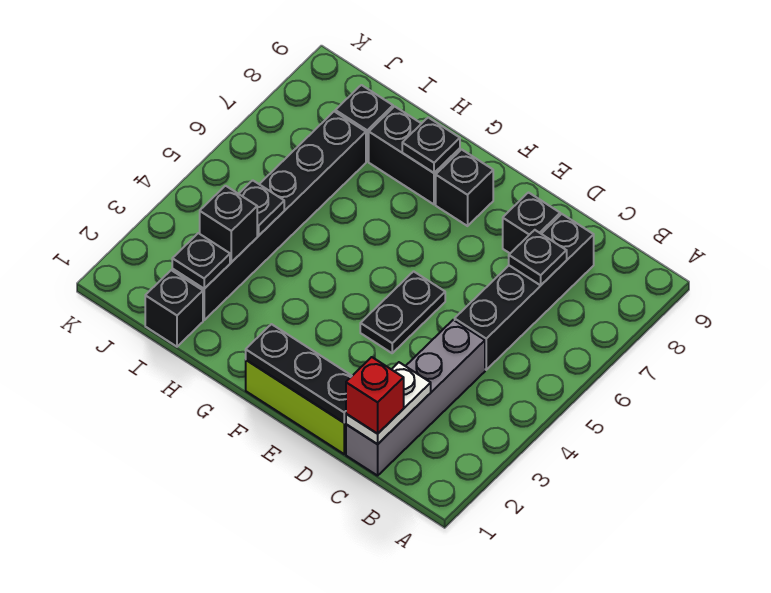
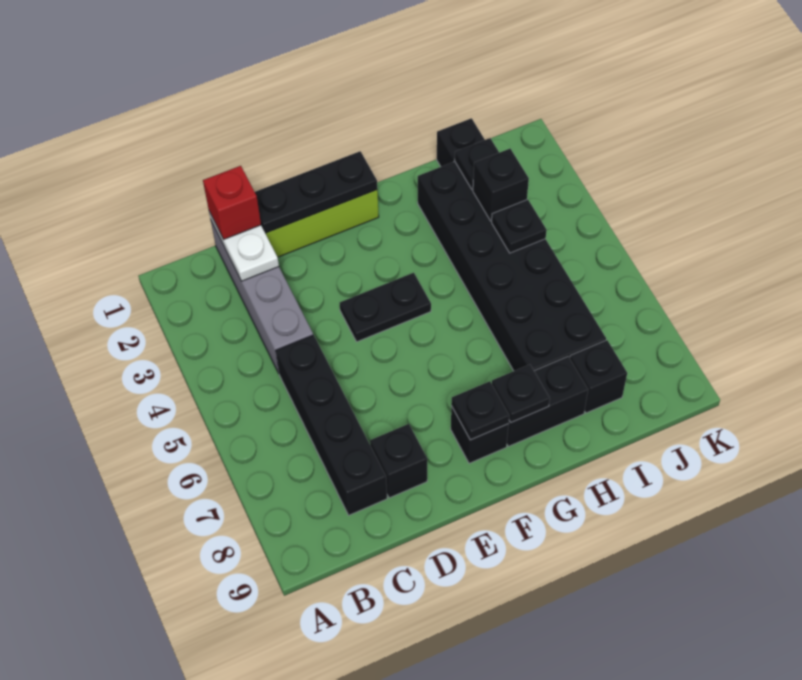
black 1x1 plate [509,230,567,285] -> black 1x1 plate moved to [451,381,509,440]
black 1x2 plate [360,271,445,353] -> black 1x2 plate turned to [340,273,431,342]
black 1x6 brick [172,112,366,320] -> black 2x6 brick [418,161,606,371]

